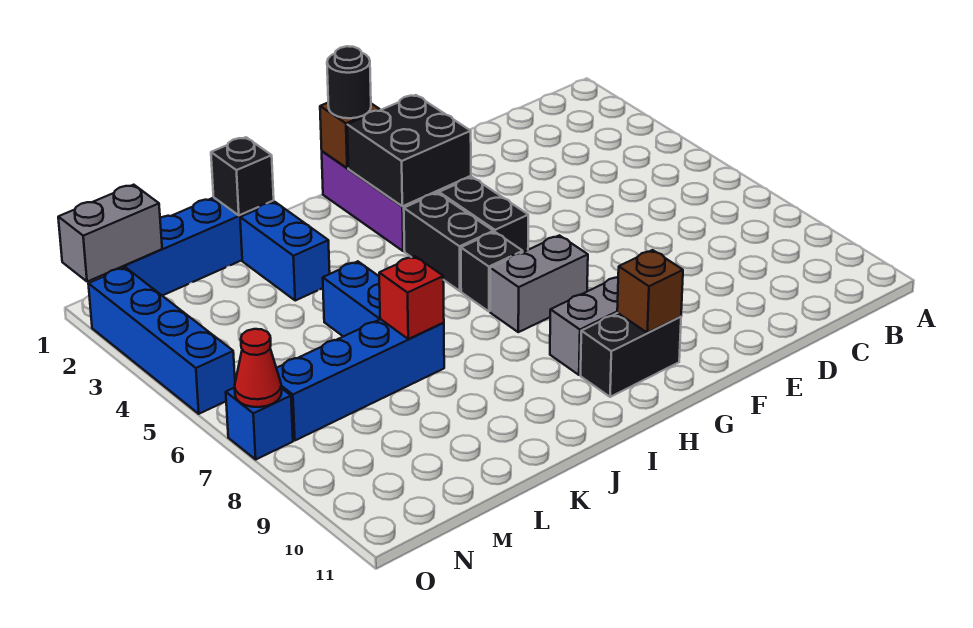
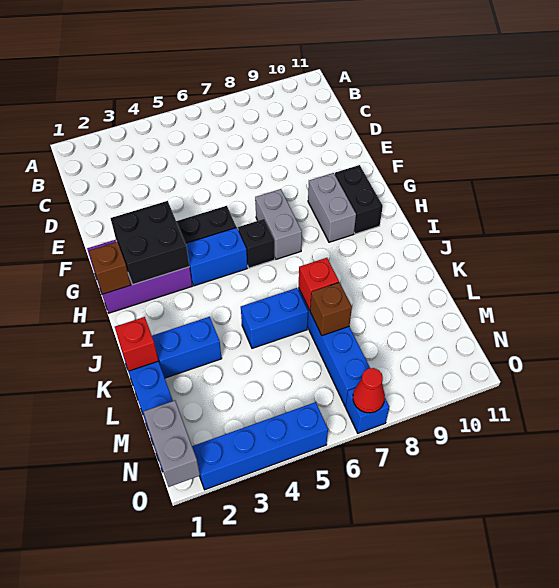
brown 1x1 brick [617,250,683,333] -> brown 1x1 brick moved to [310,282,352,336]
black 1x1 round brick [327,46,371,118] -> none
black 1x2 brick [404,193,493,291] -> blue 1x2 brick [186,227,247,286]
black 1x1 brick [211,137,274,215] -> red 1x1 brick [115,317,158,371]

